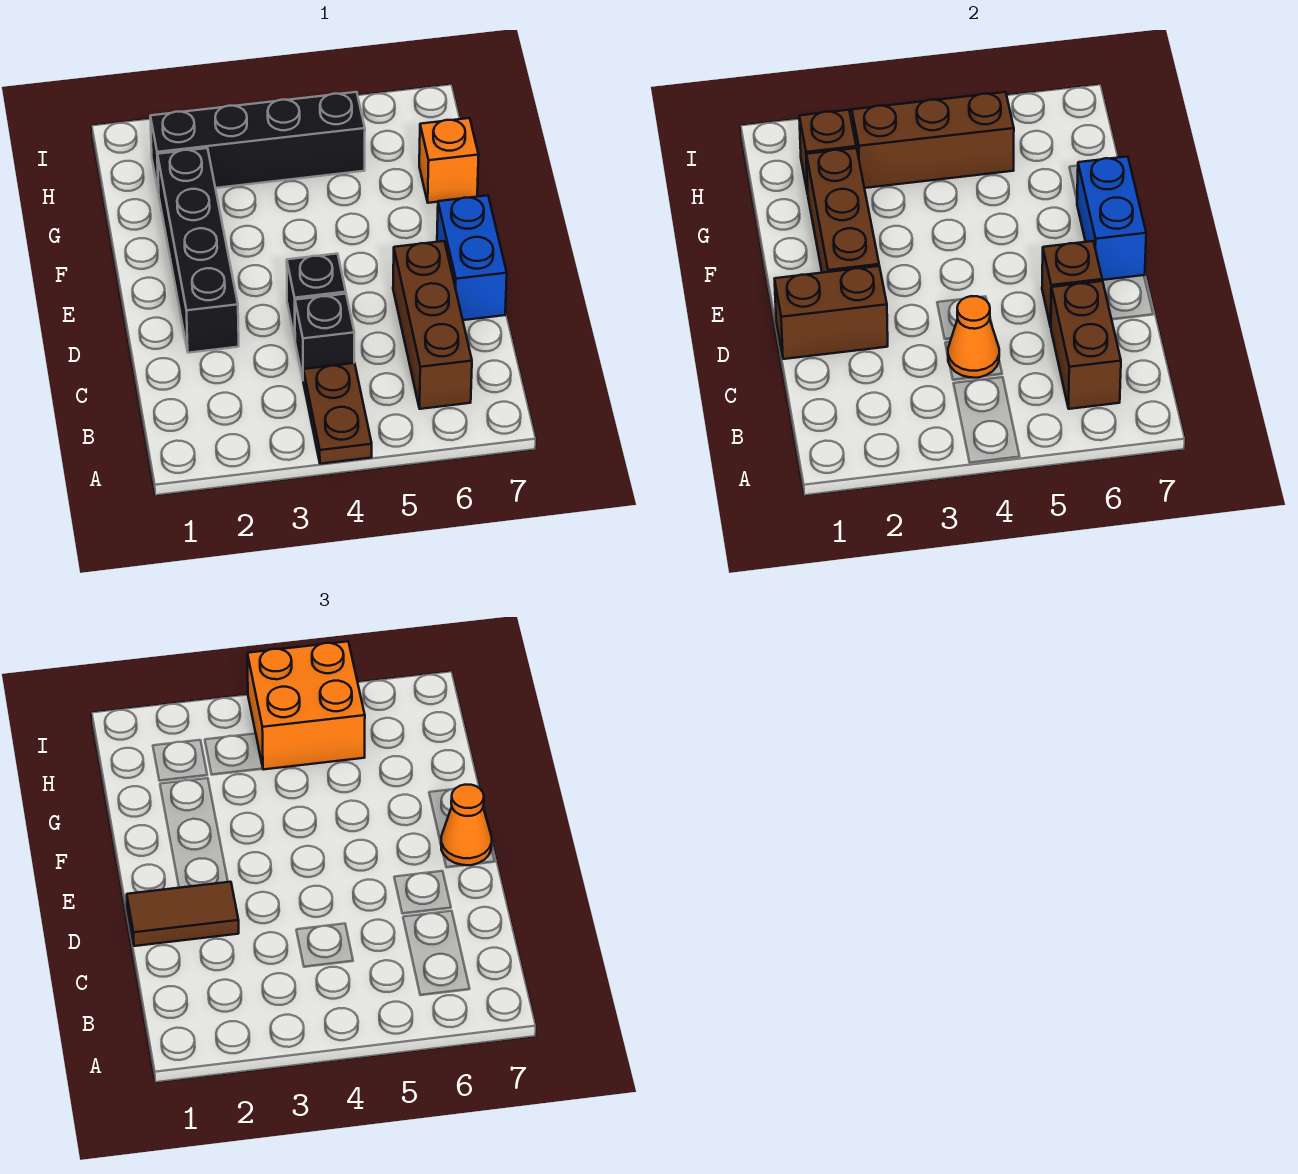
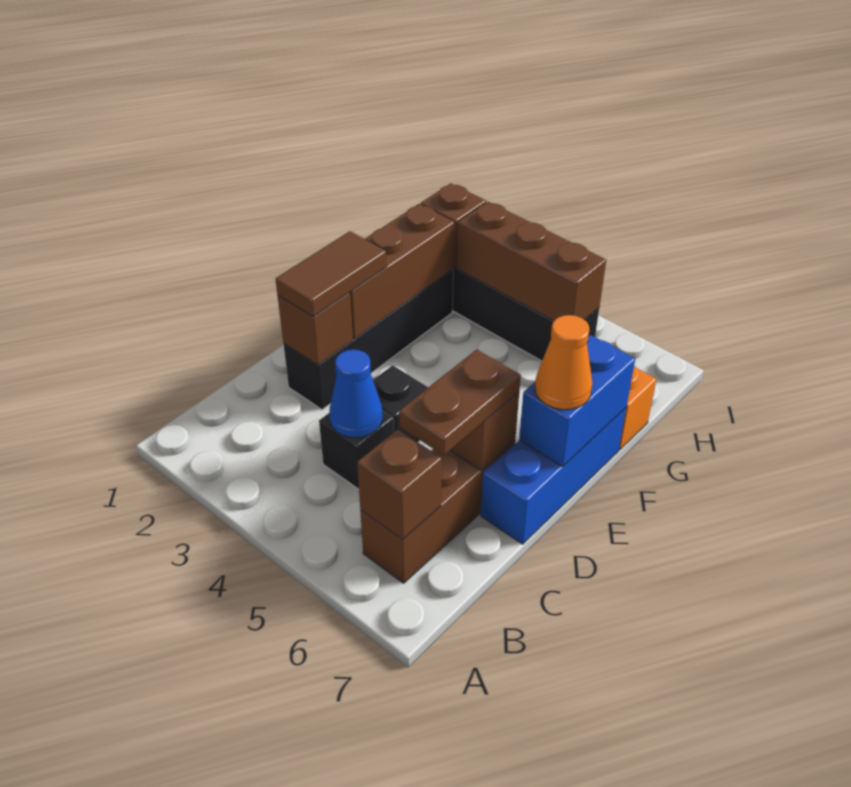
brown 1x2 plate [303,363,372,464] -> brown 1x2 plate moved to [399,350,521,455]
brown 1x2 brick [1051,281,1121,409] -> brown 1x1 brick [357,429,442,539]
orange 1x1 cone [948,296,999,378] -> blue 1x1 cone [330,350,383,438]
brown 1x2 brick [775,266,888,359] -> brown 1x1 brick [278,292,353,365]
brown 1x2 tile [127,882,239,946] -> brown 1x2 tile turned to [276,231,387,317]
blue 1x2 brick [437,195,507,320] -> blue 1x3 brick [481,408,626,544]
orange 2x2 brick [247,641,365,770] -> none

